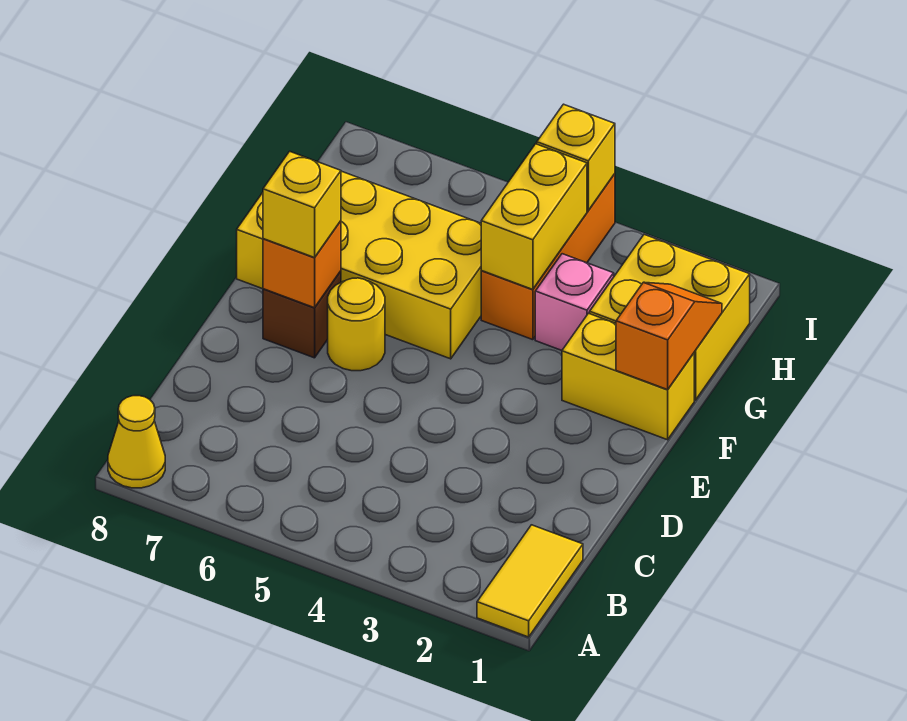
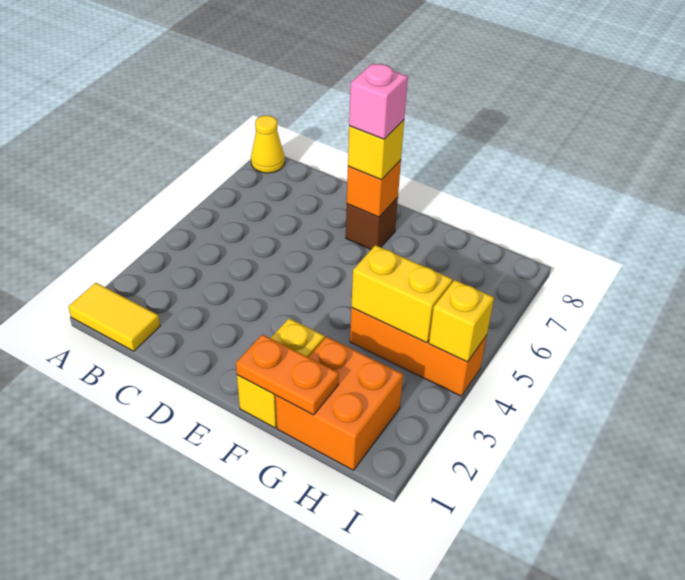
yellow 1x1 round brick [328,278,385,371] -> none
orange 1x2 slope [616,282,722,390] -> orange 1x2 plate [236,334,339,415]
yellow 2x4 brick [237,171,481,359] -> none
yellow 2x2 brick [590,235,750,400] -> orange 2x2 brick [276,337,403,470]
pink 1x1 brick [535,254,614,350] -> pink 1x1 brick moved to [349,64,408,139]

